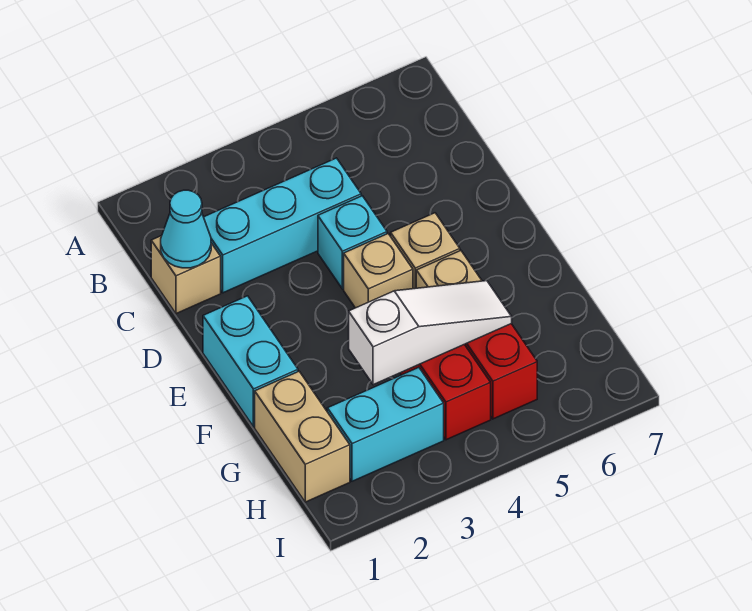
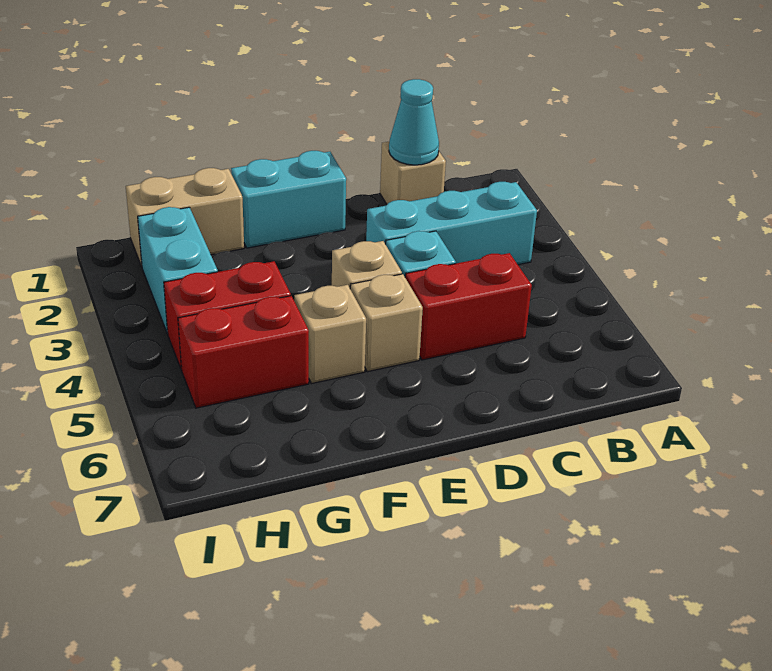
cyan 1x3 brick [204,158,361,293] -> cyan 1x3 brick turned to [366,182,537,265]
none -> red 1x2 brick [405,253,532,360]
white 1x3 slope [349,281,512,385] -> none

